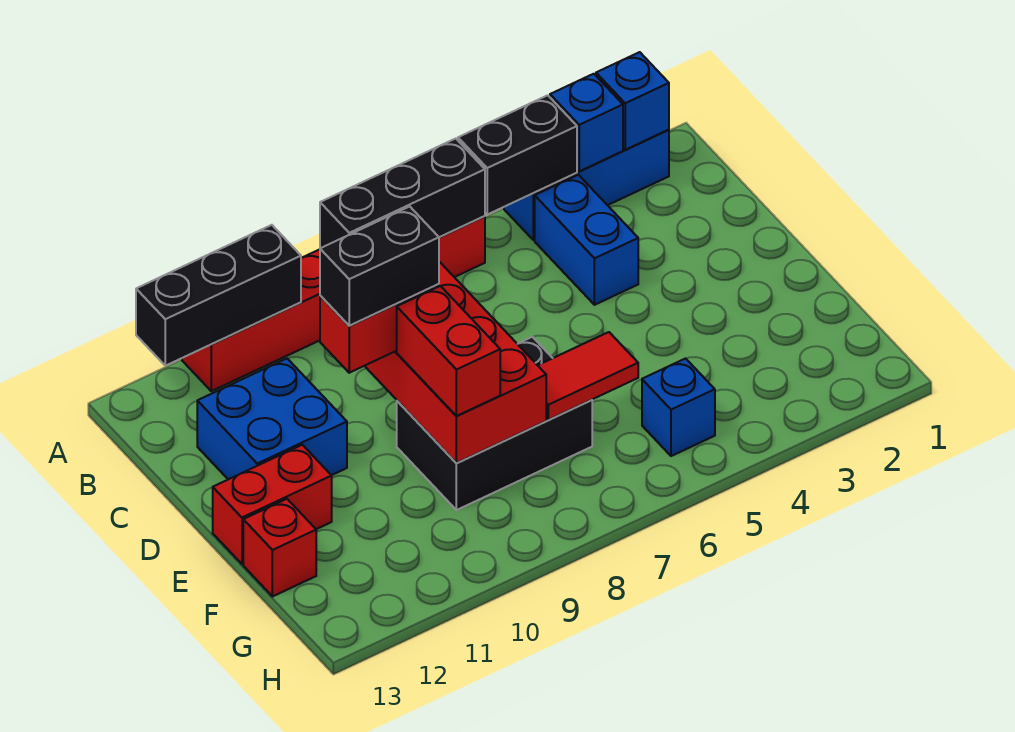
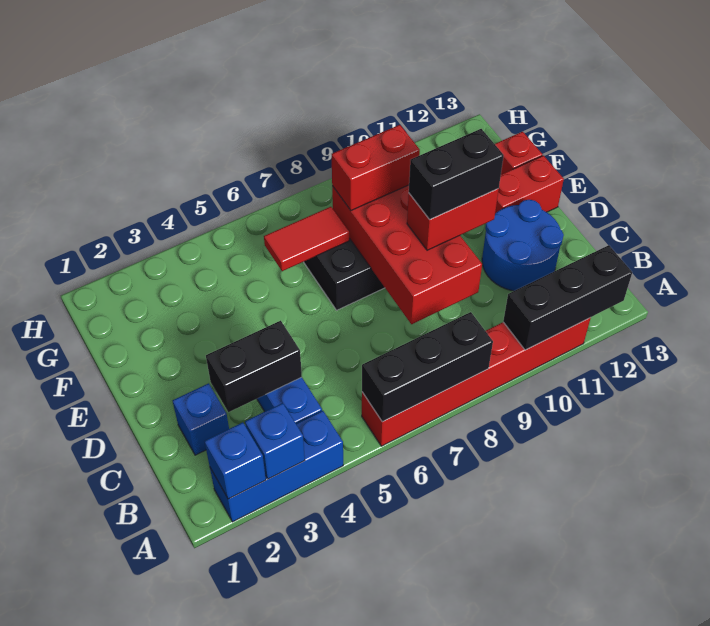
black 1x2 brick [458,95,577,214] -> black 1x2 brick moved to [206,321,302,412]
blue 2x2 brick [197,359,347,479] -> blue 2x2 round brick [482,200,564,291]
red 1x2 brick [397,286,500,416] -> red 1x2 brick turned to [332,125,420,210]
blue 1x1 brick [642,359,715,456] -> blue 1x1 brick moved to [173,383,229,455]

